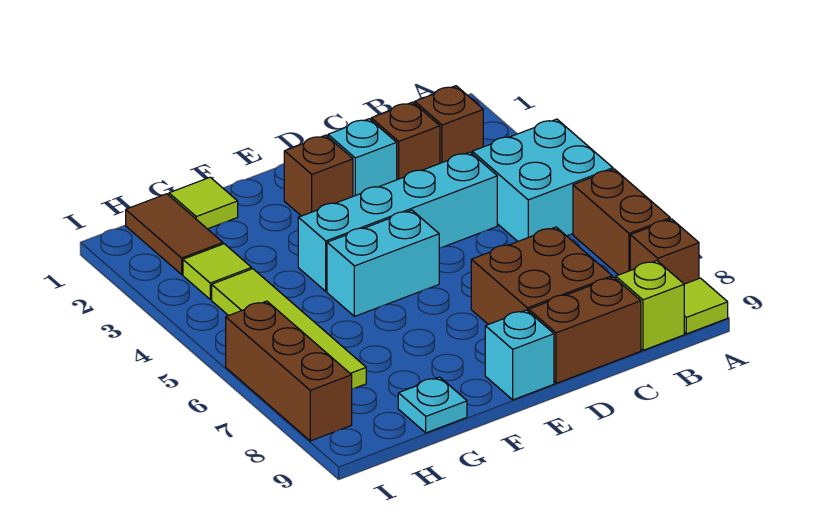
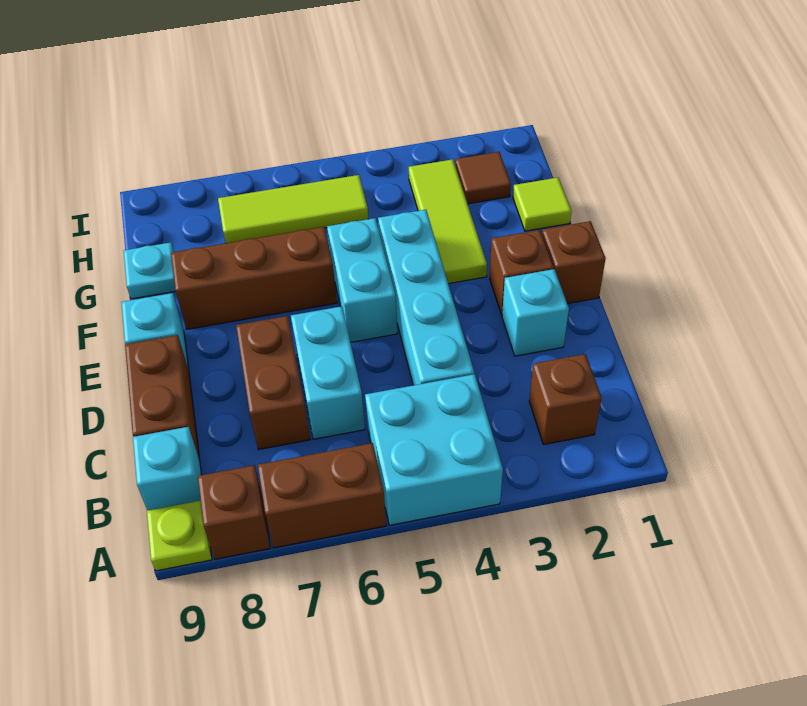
lime 1x1 tile [684,278,728,334] -> lime 1x1 plate [147,501,212,571]
lime 1x1 brick [616,261,684,350] -> cyan 1x1 brick [133,427,202,511]
brown 1x1 brick [371,102,440,180] -> brown 1x1 brick moved to [542,221,606,304]
none -> cyan 1x2 brick [291,306,365,439]
brown 2x2 brick [471,227,612,324] -> brown 1x2 brick [236,316,310,450]
brown 1x2 tile [126,194,223,274] -> brown 1x1 tile [455,152,511,204]
lime 1x1 tile [183,244,252,299] -> lime 1x3 tile [409,159,487,284]
lime 1x4 tile [212,269,366,389] -> lime 1x3 tile [218,175,368,243]
brown 1x3 brick [226,301,352,441] -> brown 1x3 brick moved to [171,227,337,329]

